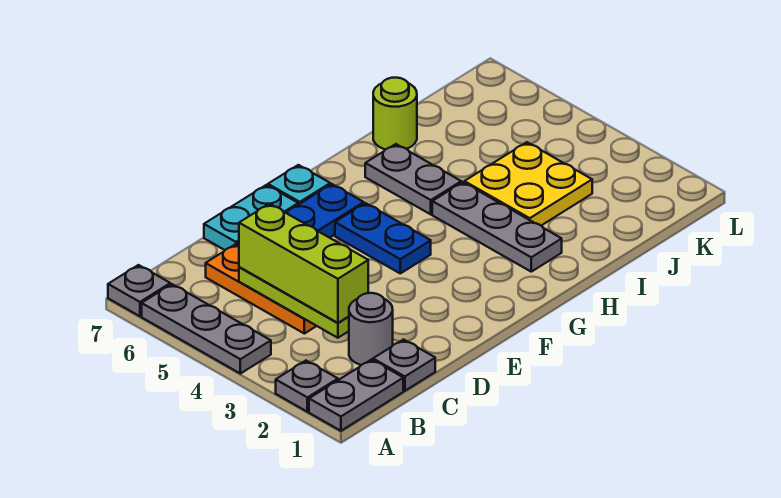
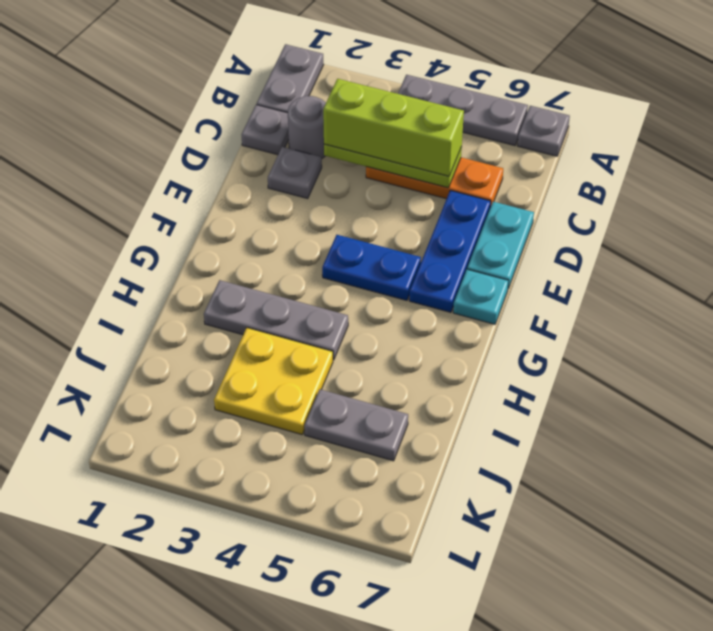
grey 1x1 plate [276,361,338,412] -> grey 1x1 plate moved to [268,147,322,198]
grey 1x2 plate [365,144,461,214] -> grey 1x2 plate moved to [304,389,408,461]
lime 1x1 round brick [373,78,417,150] -> none

